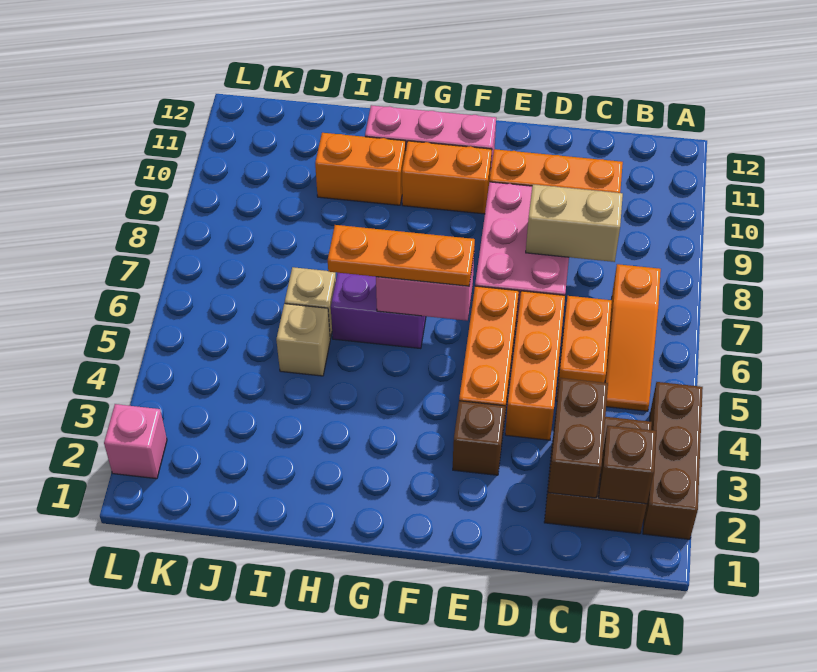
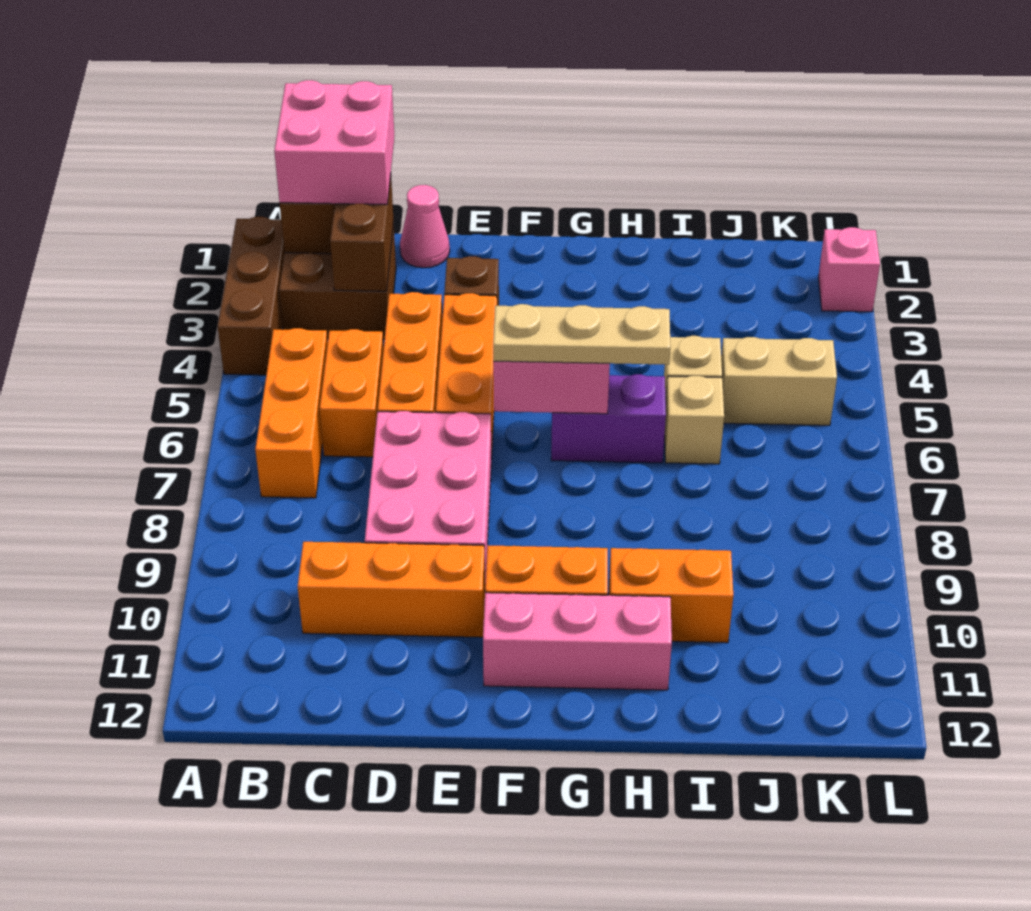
none -> pink 2x2 brick [274,80,394,205]
orange 1x3 slope [605,264,661,411] -> orange 1x3 brick [255,328,328,498]
tan 1x2 brick [526,185,623,262] -> tan 1x2 brick moved to [721,337,837,425]
none -> pink 1x1 cone [400,185,450,268]
orange 1x3 plate [328,225,475,286] -> tan 1x3 plate [493,304,671,365]

